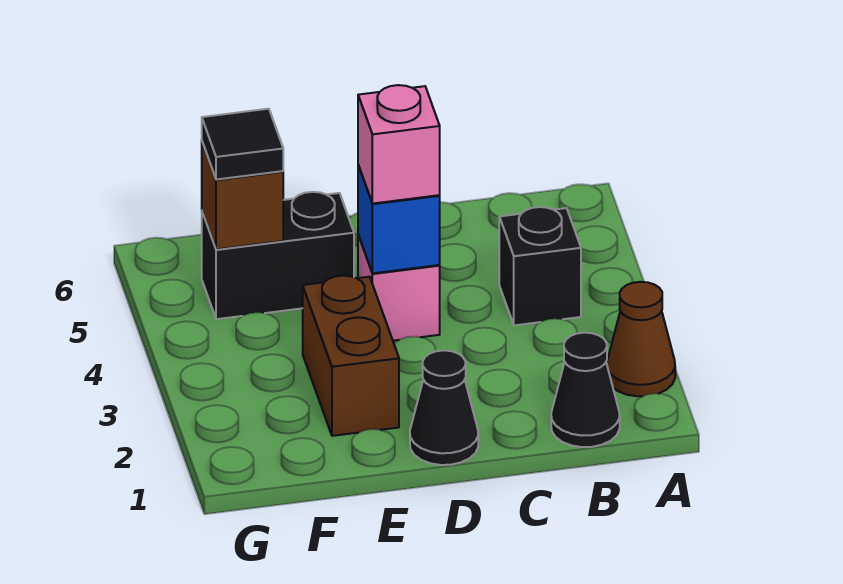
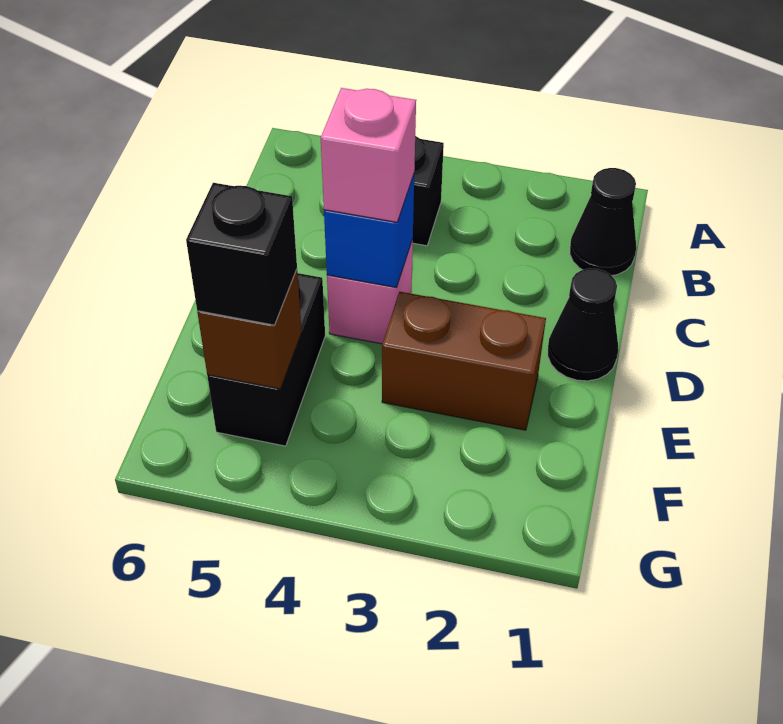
brown 1x1 cone [607,282,675,396] -> none
black 1x1 tile [202,109,283,180] -> black 1x1 brick [186,183,297,325]

